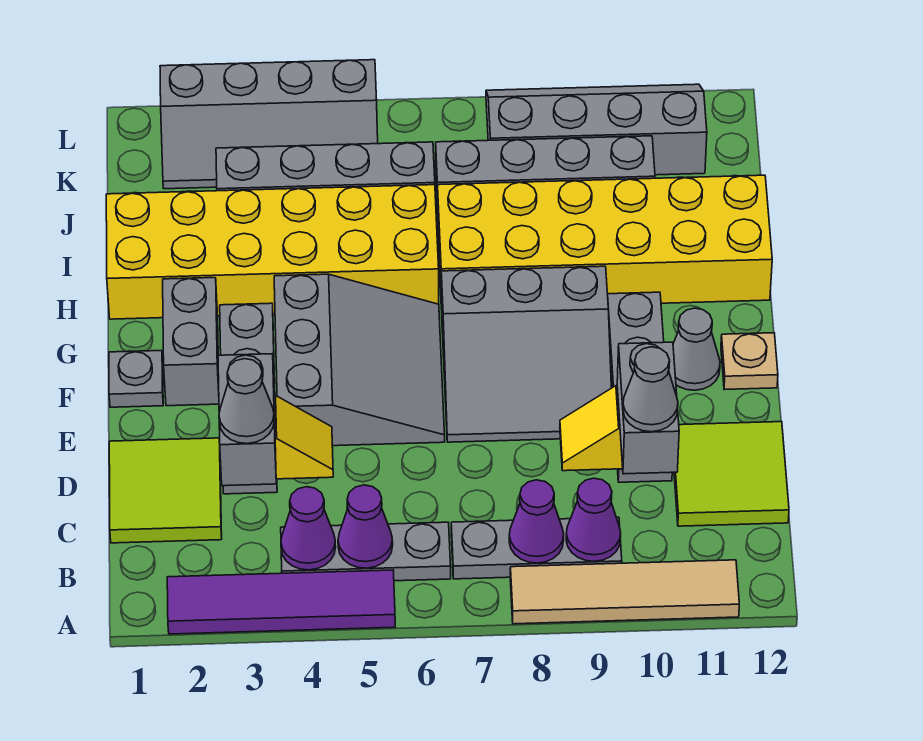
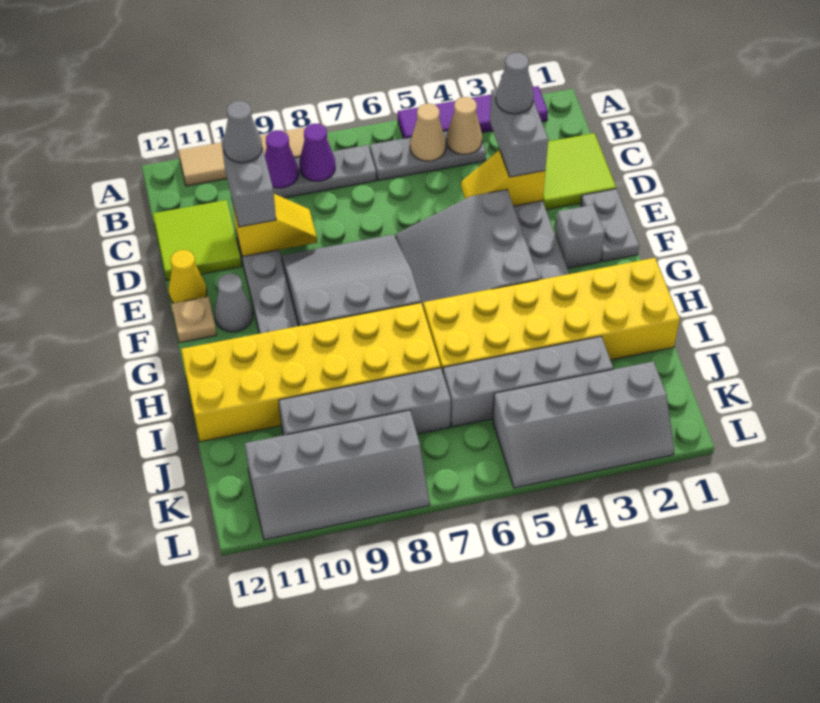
purple 1x1 cone [281,487,336,570] -> tan 1x1 cone [446,97,482,155]
purple 1x1 cone [338,485,393,568] -> tan 1x1 cone [410,104,446,161]
none -> yellow 1x1 cone [169,250,207,303]
grey 1x1 plate [109,351,163,407] -> grey 1x2 plate [581,189,639,262]
grey 1x2 brick [163,278,219,406] -> grey 1x1 brick [555,205,604,268]
grey 2x4 slope [160,60,378,189] -> grey 2x4 slope turned to [493,361,674,488]

